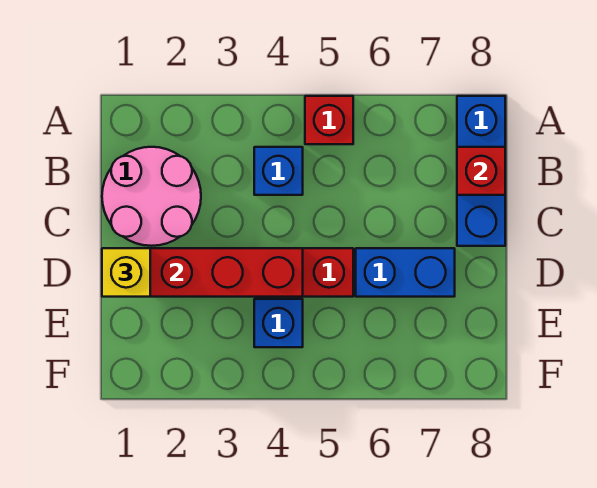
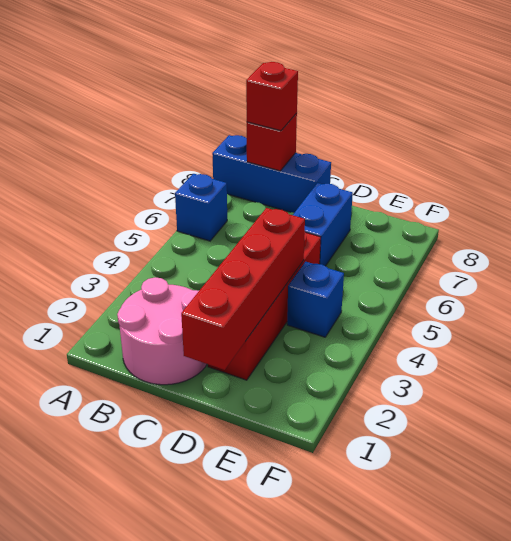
red 1x1 brick [305,96,353,144] -> red 1x1 brick moved to [246,62,298,131]
blue 1x1 brick [254,147,303,195] -> blue 1x1 brick moved to [175,174,227,241]
yellow 1x1 brick [102,248,150,297] -> none

